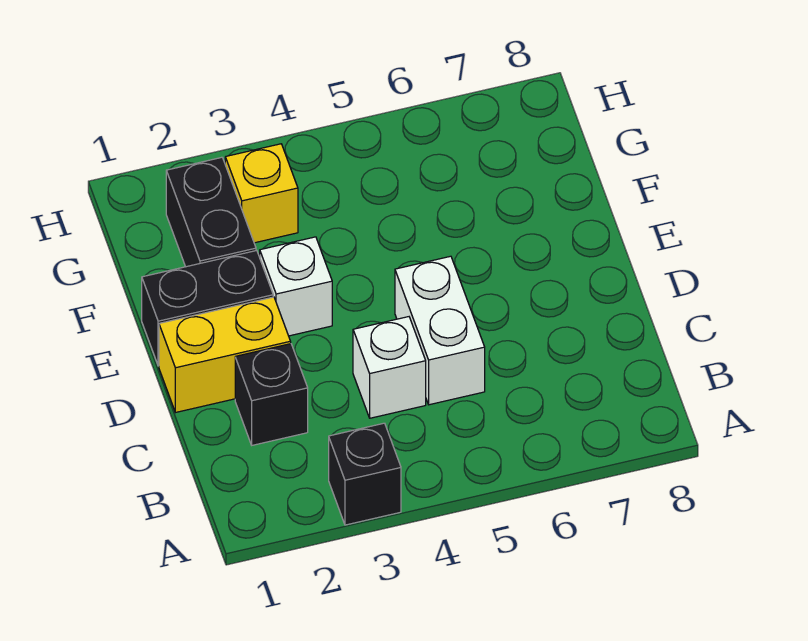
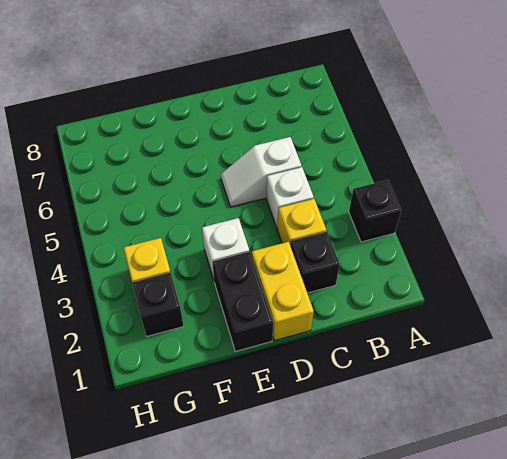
none -> yellow 1x1 brick [278,199,326,243]
white 1x2 brick [395,256,485,405] -> white 1x2 slope [221,137,302,207]
black 1x2 brick [166,157,256,267] -> black 1x1 brick [132,273,184,336]

